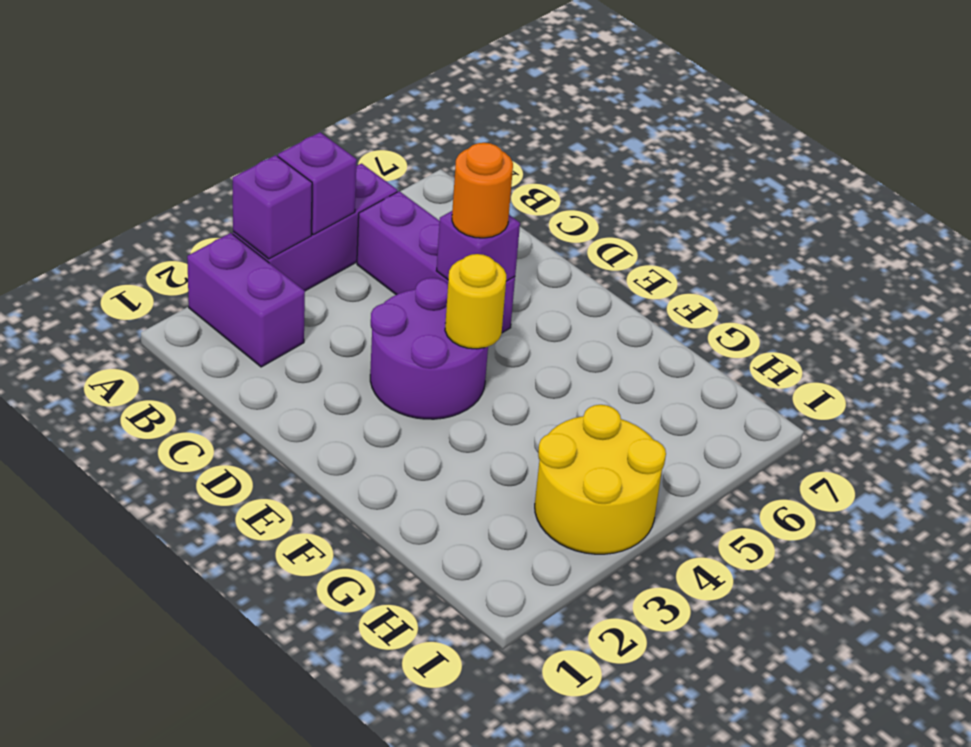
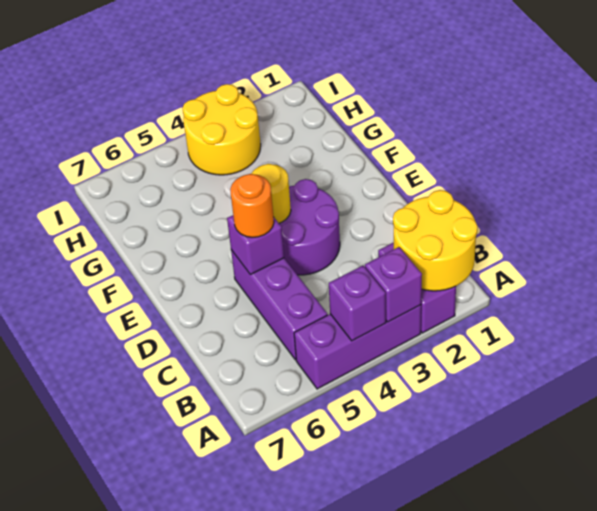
none -> yellow 2x2 round brick [393,190,478,291]

